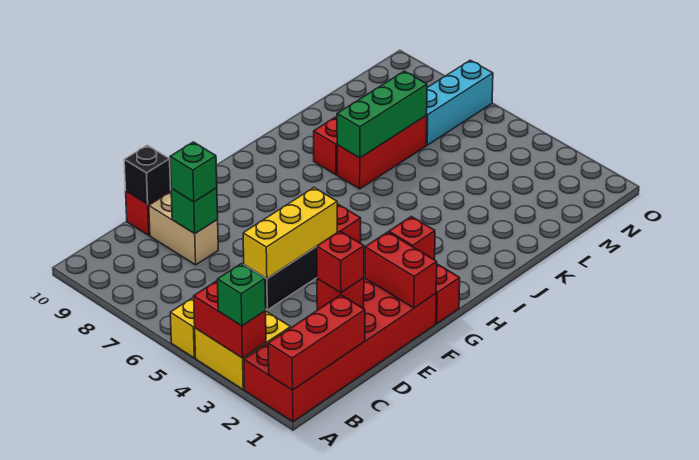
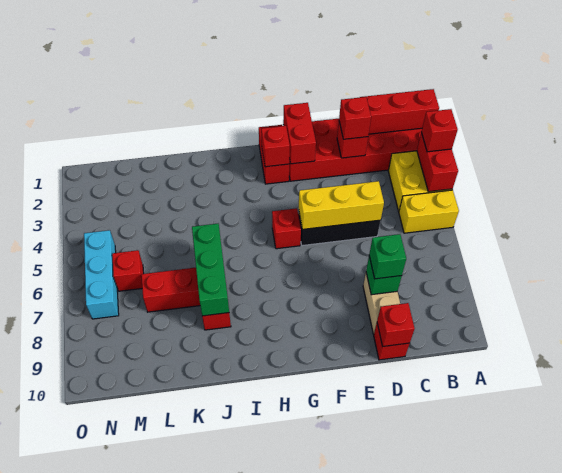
green 1x1 brick [217,264,266,326] -> red 1x1 brick [421,109,458,152]
black 1x1 brick [124,145,171,204] -> red 1x1 brick [377,303,415,346]
green 1x3 brick [337,71,427,158] -> green 1x3 brick turned to [192,224,229,316]
none -> red 1x1 brick [112,250,144,291]
cyan 1x3 brick [426,60,493,145] -> cyan 1x3 brick turned to [84,230,119,319]

